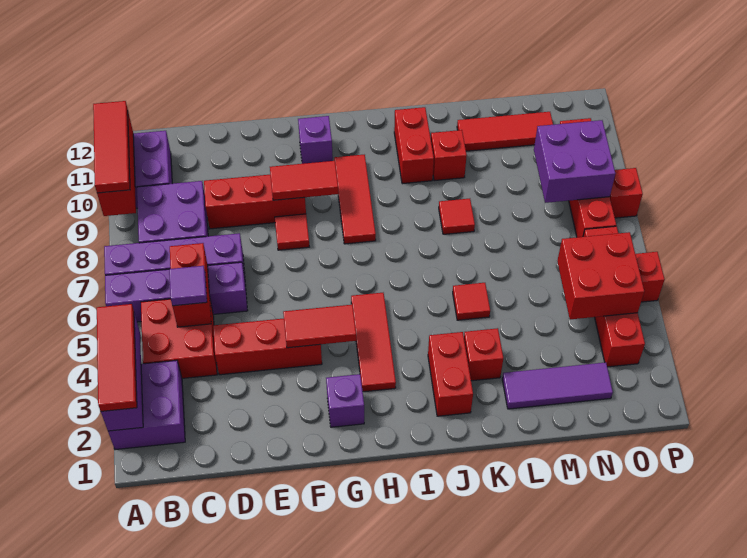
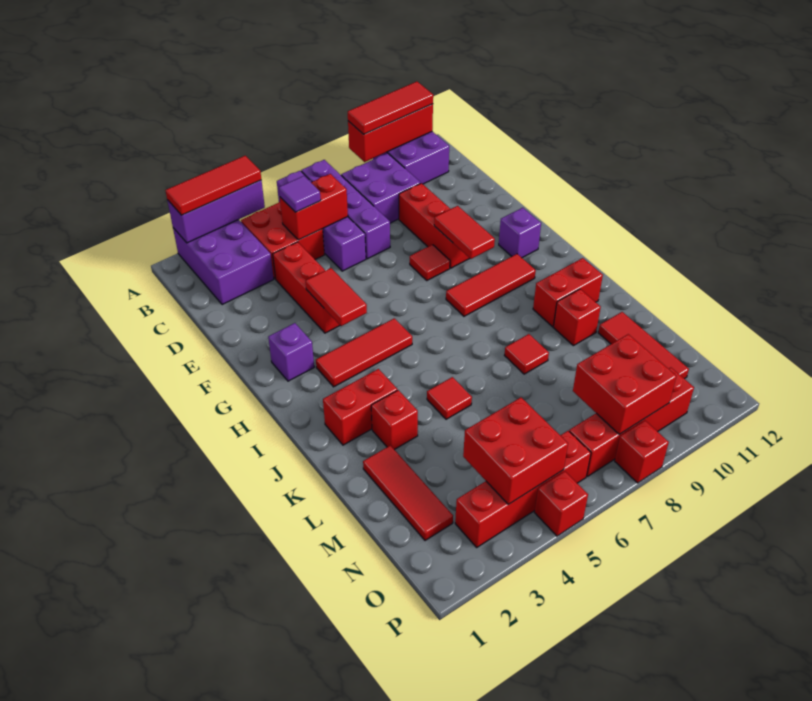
purple 2x2 brick [108,360,185,450] -> purple 2x3 brick [173,220,274,305]
purple 1x3 tile [502,362,613,409] -> red 1x3 tile [363,445,453,540]
purple 2x2 brick [534,120,615,203] -> red 2x2 brick [573,334,676,434]

